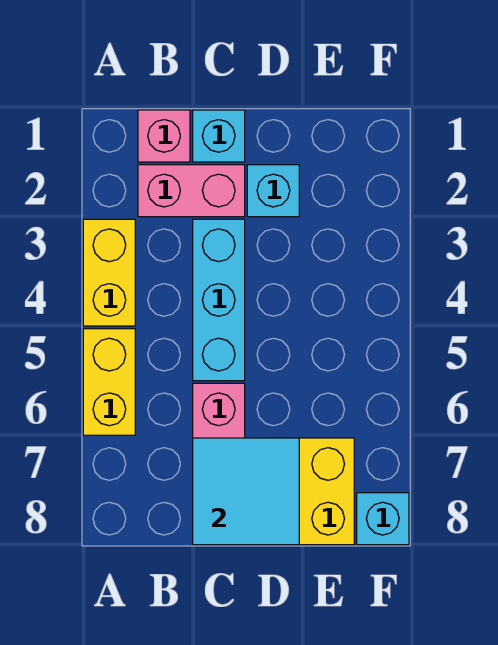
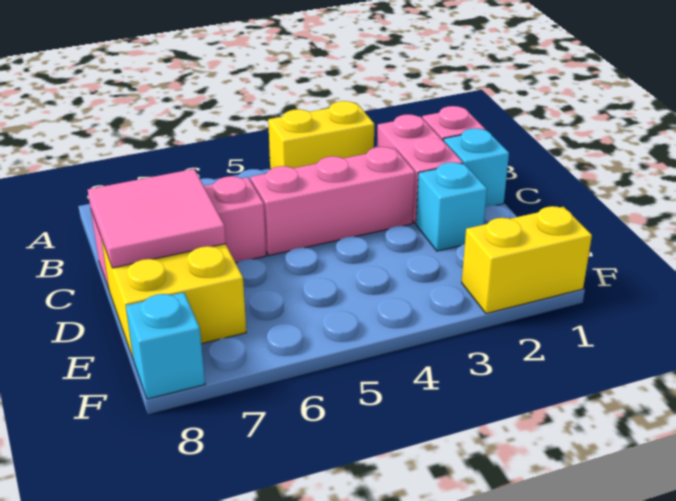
yellow 1x2 brick [83,329,135,435] -> yellow 1x2 brick moved to [462,206,592,314]
cyan 1x3 brick [193,219,245,381] -> pink 1x3 brick [251,147,415,256]
cyan 2x2 tile [193,438,299,545] -> pink 2x2 tile [88,169,226,268]

